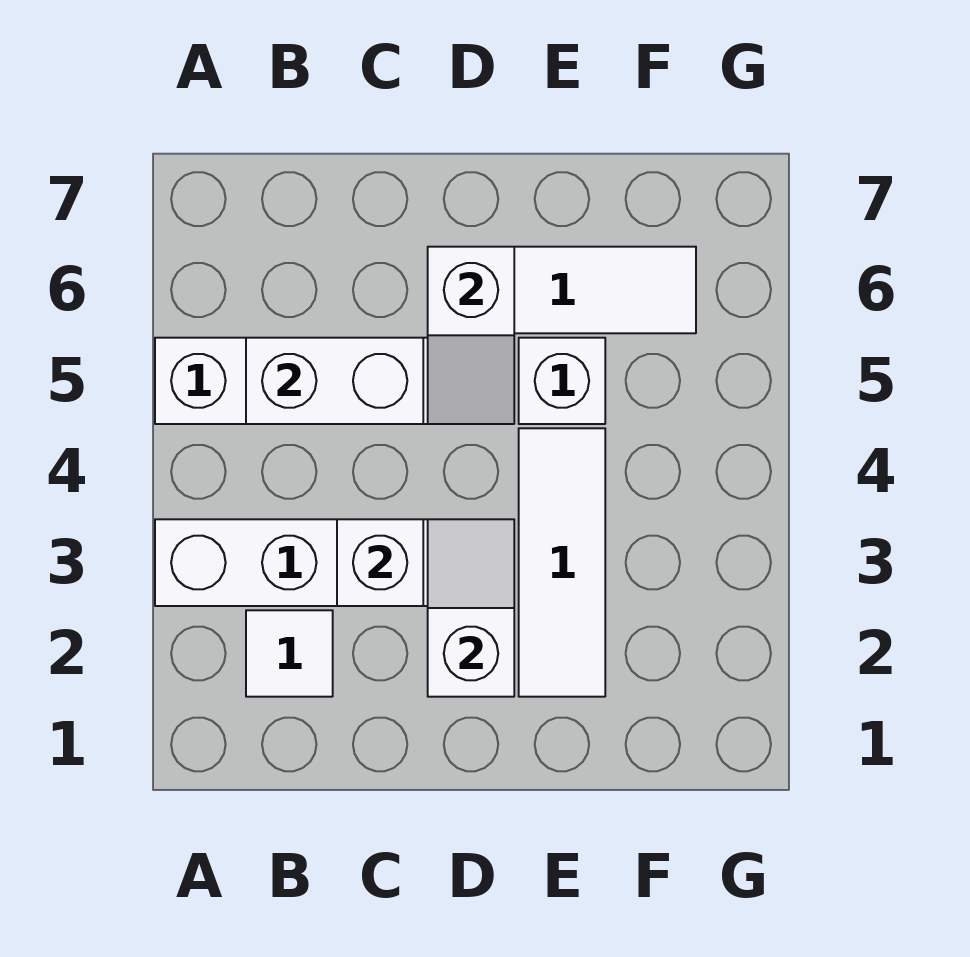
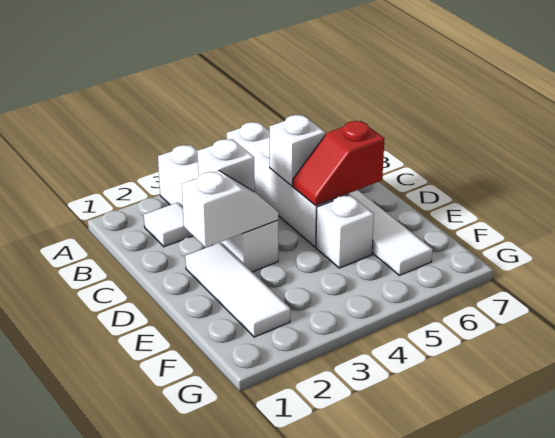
white 1x2 brick [246,338,423,424] -> white 1x1 brick [270,115,325,186]
white 1x2 slope [428,247,514,424] -> red 1x2 slope [293,121,385,205]
white 1x3 tile [519,428,605,697] -> white 1x3 tile turned to [185,242,290,337]

